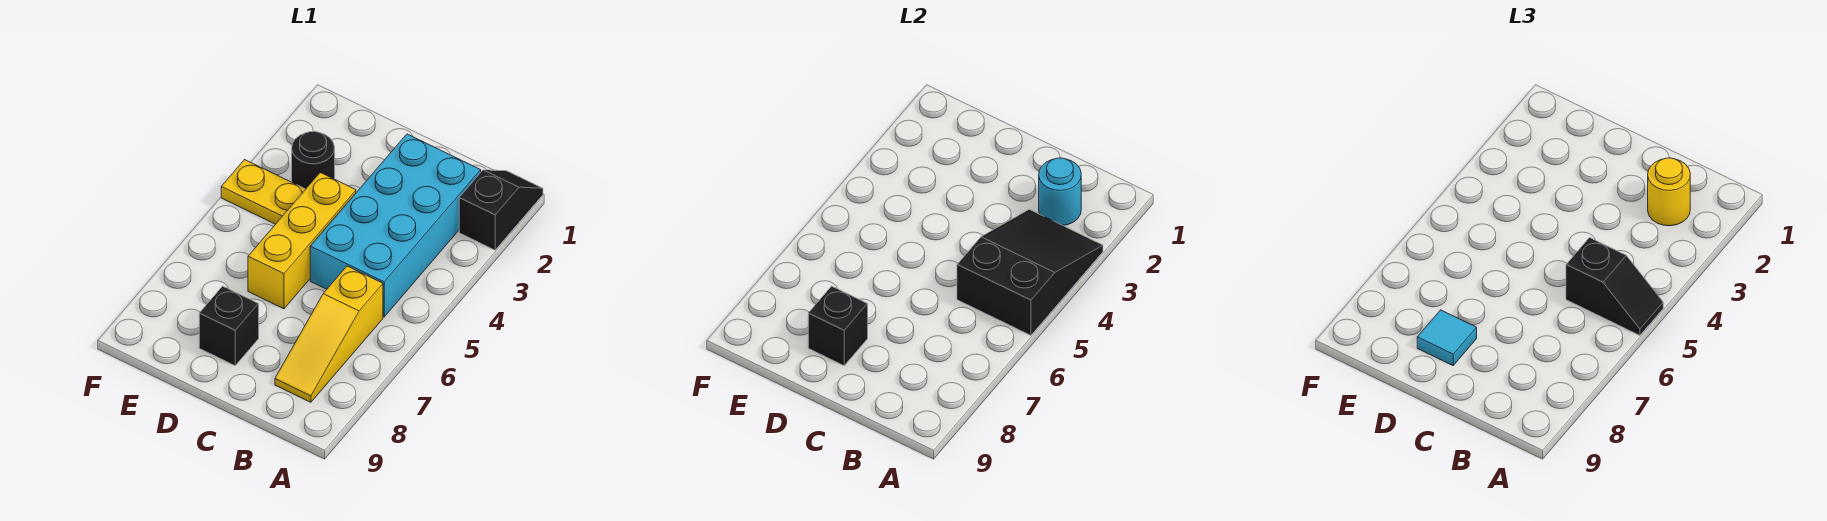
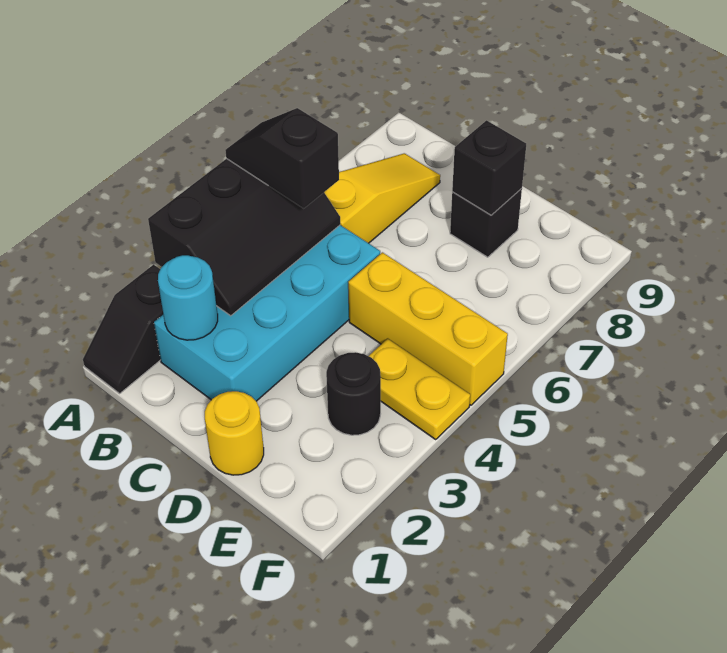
black 2x3 slope [957,210,1103,335] -> black 2x3 slope turned to [148,159,340,316]
yellow 1x1 round brick [1648,158,1690,226] -> yellow 1x1 round brick moved to [205,391,264,475]
yellow 1x3 brick [248,173,356,309] -> yellow 1x3 brick turned to [348,252,508,405]
cyan 1x1 tile [1417,310,1477,365] -> none

